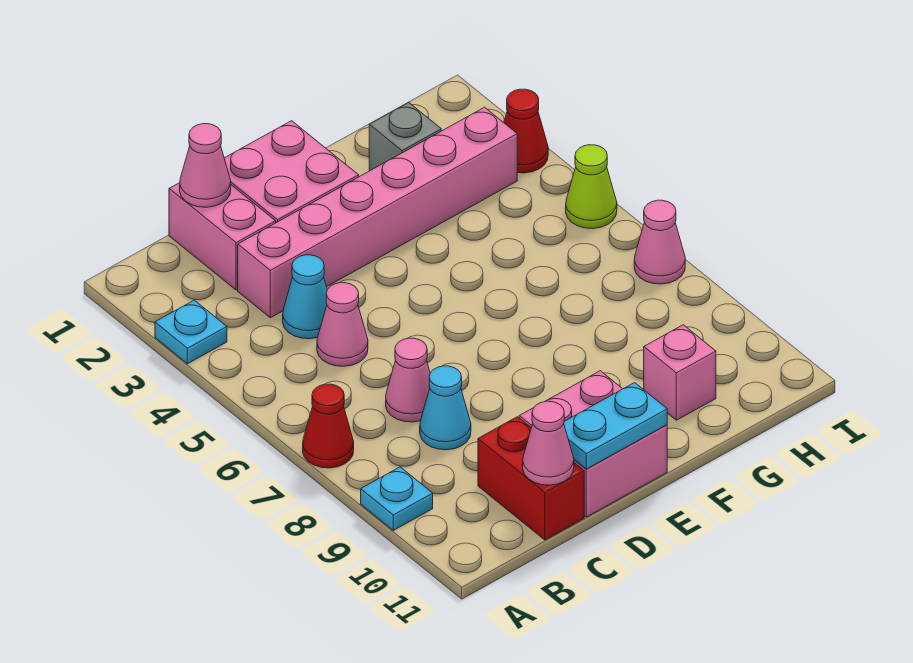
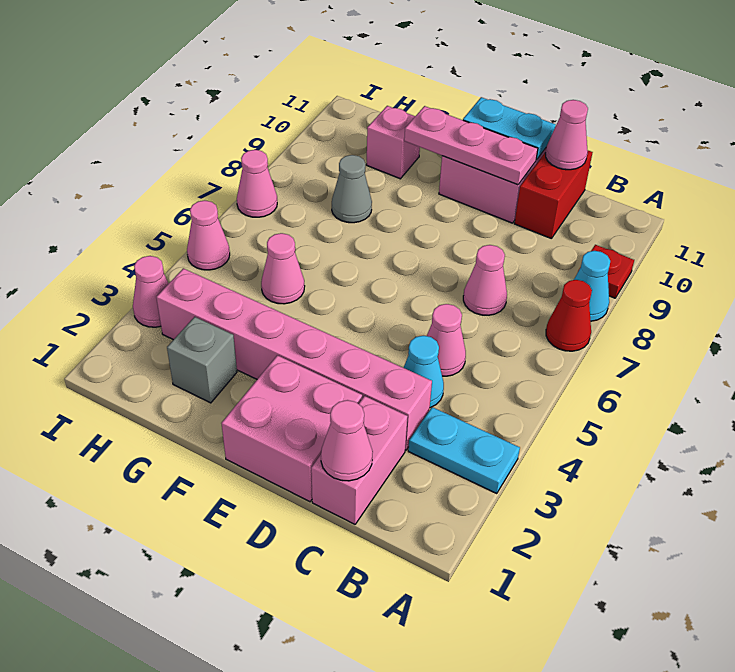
cyan 1x1 plate [155,300,227,364] -> cyan 1x2 plate [408,407,520,494]
cyan 1x1 plate [361,467,433,530] -> red 1x1 plate [580,245,634,298]
cyan 1x1 cone [420,366,471,450] -> cyan 1x1 cone moved to [574,251,610,321]
none -> pink 1x3 plate [404,106,538,185]
none -> pink 1x1 cone [261,233,305,304]
none -> grey 1x1 cone [332,155,372,223]
red 1x1 cone [504,89,548,173] -> pink 1x1 cone [133,256,169,327]
lime 1x1 cone [566,145,617,229] -> pink 1x1 cone [187,201,230,270]

